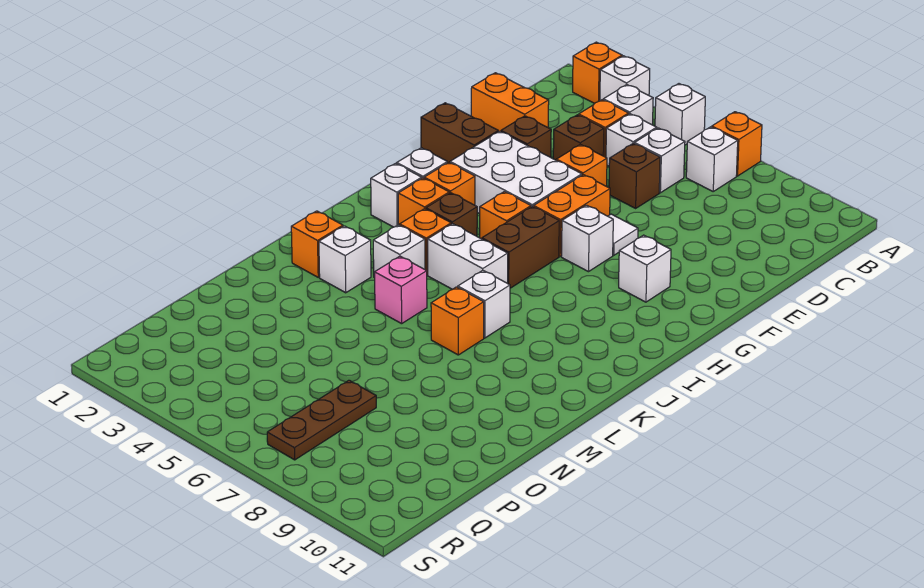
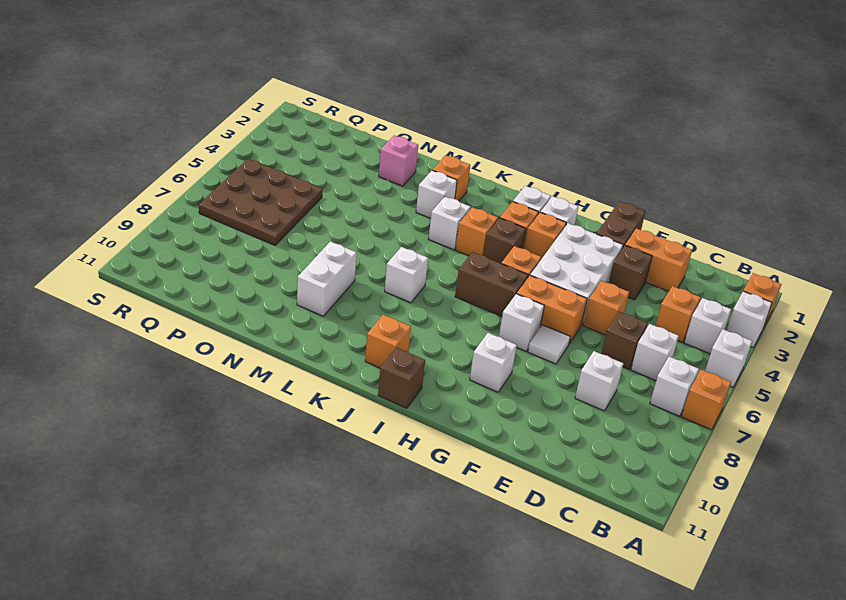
white 1x1 brick [606,114,657,166] -> white 1x1 brick moved to [575,351,623,411]
orange 1x2 brick [471,73,549,132] -> orange 1x2 brick turned to [625,228,692,291]
brown 1x1 brick [553,115,604,160] -> brown 1x1 brick moved to [378,348,425,408]
white 1x2 brick [428,224,508,289] -> white 1x2 brick moved to [297,242,357,316]
pink 1x1 brick [375,256,427,324] -> pink 1x1 brick moved to [379,135,418,186]
orange 1x1 brick [431,287,484,355] -> orange 1x1 brick moved to [365,315,411,368]
brown 1x3 plate [267,380,376,460] -> brown 3x3 plate [199,159,322,245]

